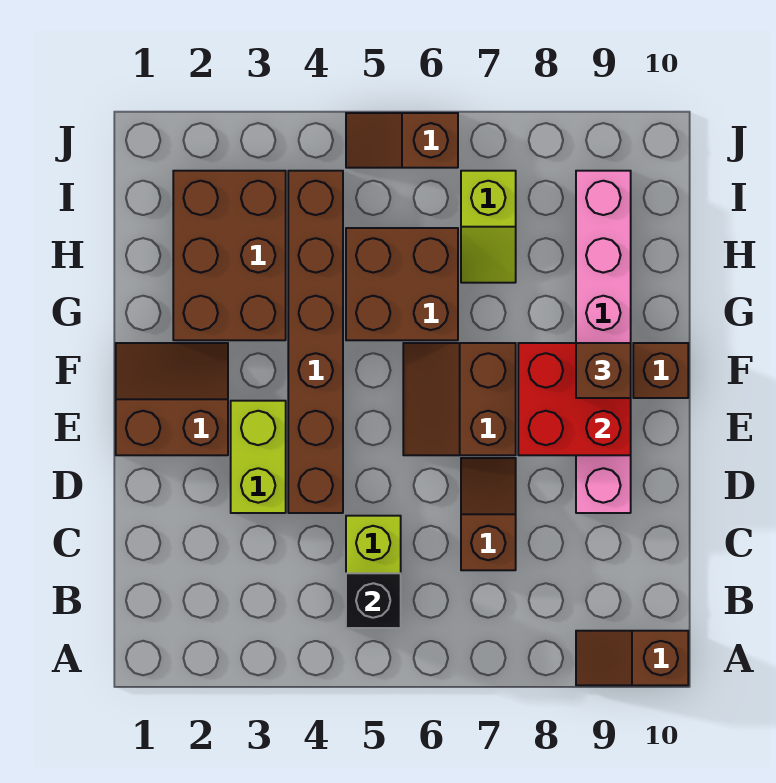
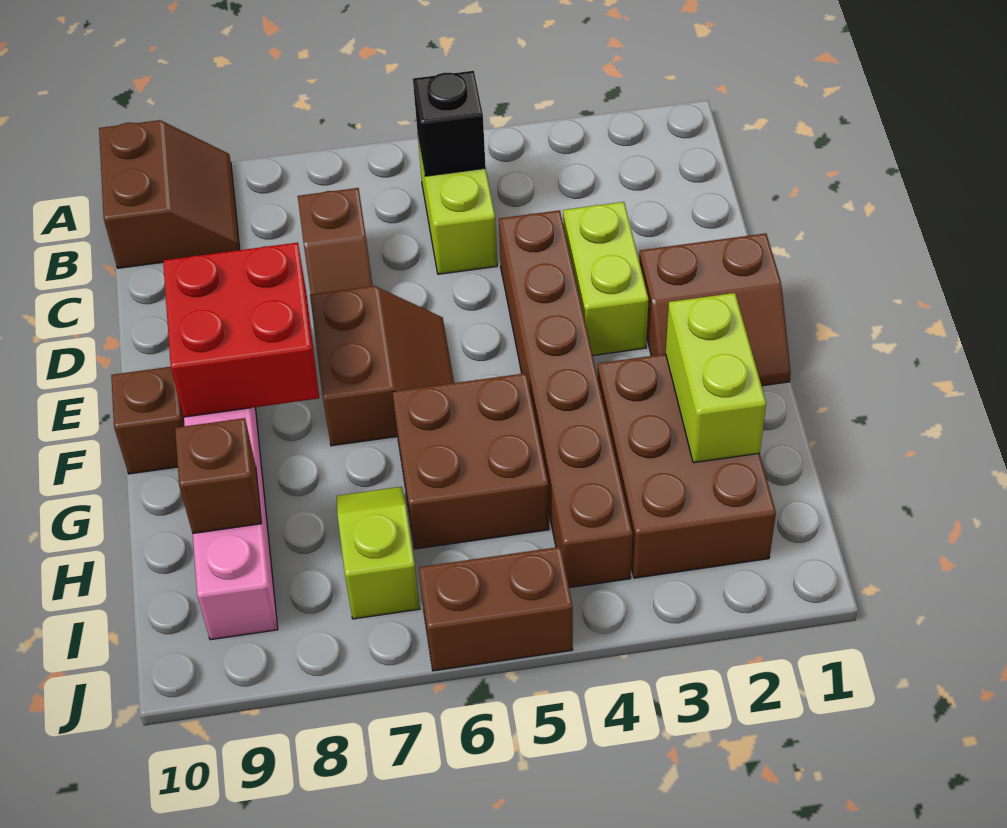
brown 1x2 slope [576,631,688,685] -> brown 2x2 slope [99,120,240,268]
brown 1x1 brick [576,343,631,398] -> brown 1x1 brick moved to [175,418,261,533]
none -> lime 1x2 brick [666,293,766,463]
brown 1x2 slope [346,113,458,168] -> brown 1x2 brick [419,547,573,671]

